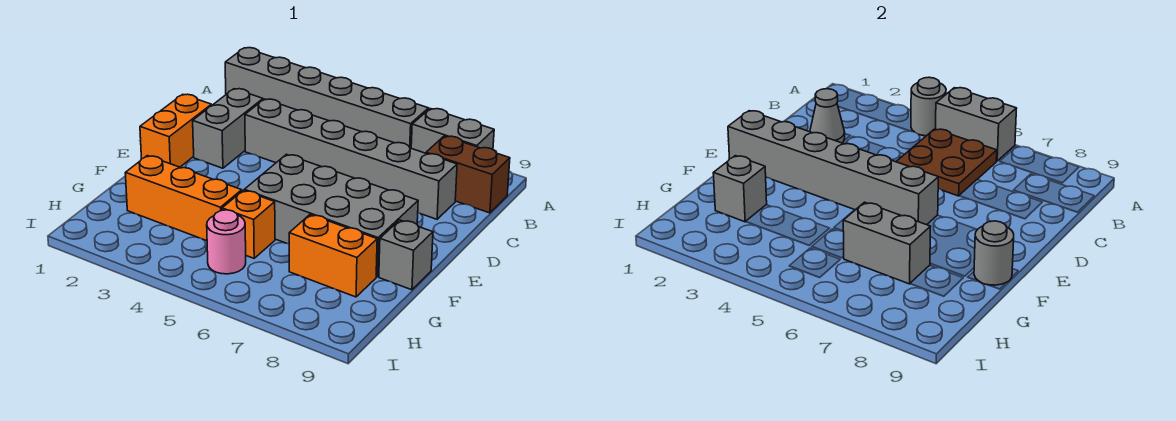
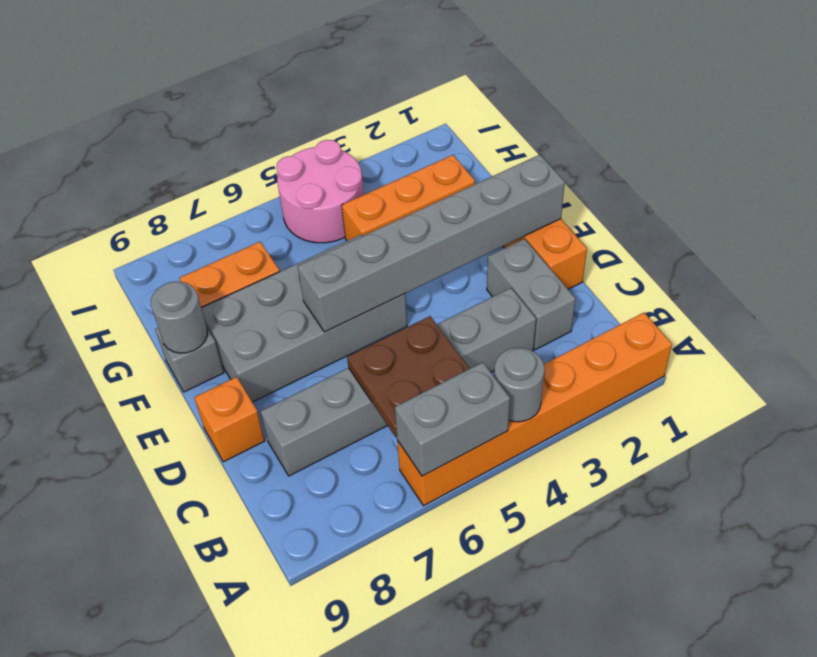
grey 1x6 brick [225,48,429,148] -> orange 1x6 brick [397,313,672,506]
grey 1x2 brick [411,109,494,153] -> none
brown 1x2 brick [426,136,510,213] -> none
grey 1x1 cone [810,89,845,143] -> none
grey 1x1 brick [713,156,767,222] -> none
orange 1x1 brick [222,190,275,258] -> orange 1x1 brick moved to [194,377,265,462]
grey 1x2 brick [843,202,931,284] -> none
pink 1x1 round brick [207,210,246,274] -> pink 2x2 round brick [276,140,364,243]

